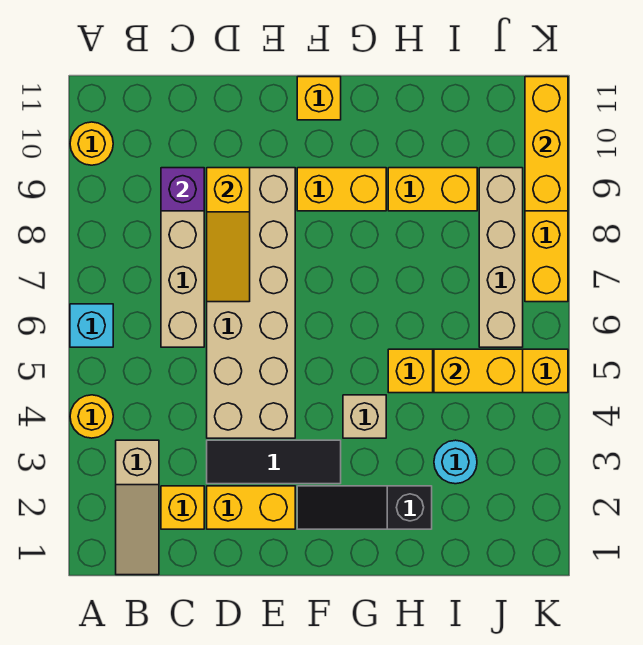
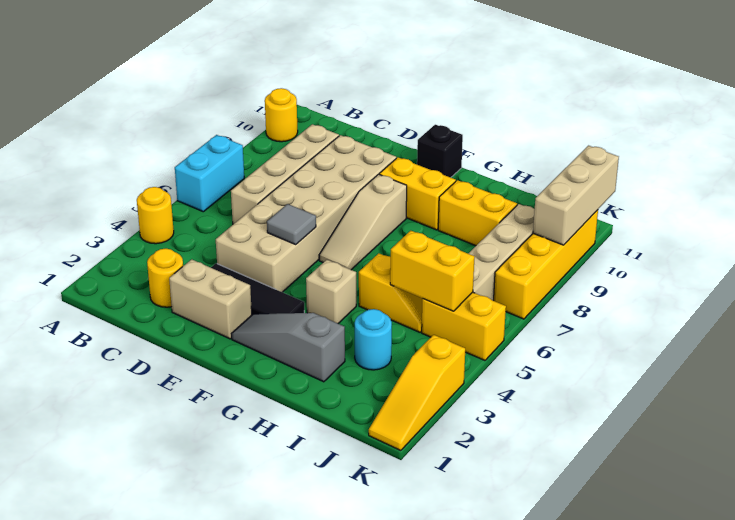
cyan 1x1 brick [70,304,113,347] -> cyan 1x2 brick [175,135,244,212]
tan 1x3 slope [116,440,159,575] -> tan 1x3 slope moved to [319,174,407,270]
yellow 1x1 brick [161,486,204,529] -> yellow 1x1 round brick [147,249,183,307]
purple 1x1 brick [161,168,204,211] -> none
yellow 1x2 brick [207,486,295,529] -> tan 1x2 brick [169,259,252,339]
yellow 1x3 slope [207,168,250,302] -> yellow 1x3 slope moved to [369,335,465,450]
none -> grey 1x1 tile [267,204,316,244]
black 1x3 slope [297,486,432,529] -> grey 1x3 slope [232,313,345,382]
yellow 1x1 brick [297,77,341,120] -> black 1x1 brick [417,125,463,178]
yellow 1x3 brick [525,77,568,211] -> tan 1x3 brick [533,146,619,245]

